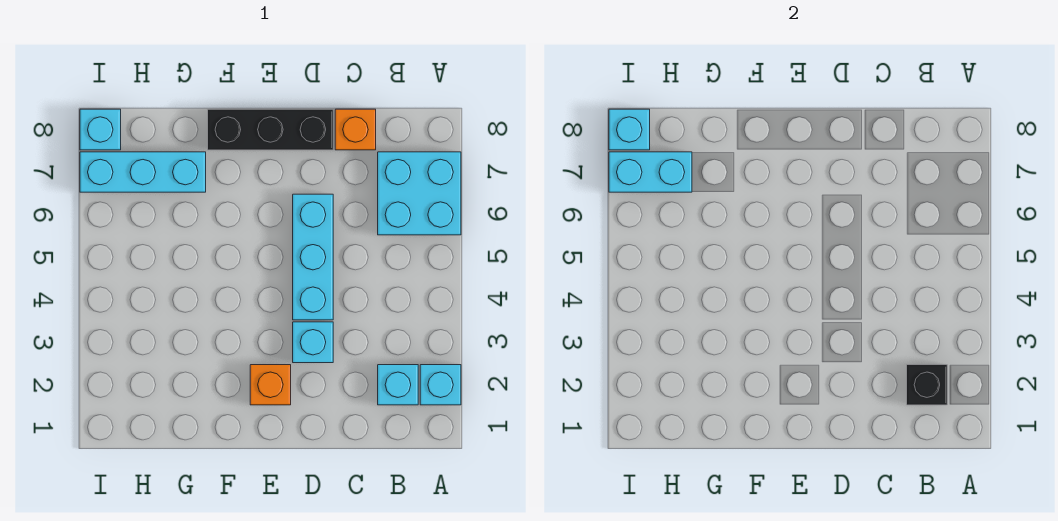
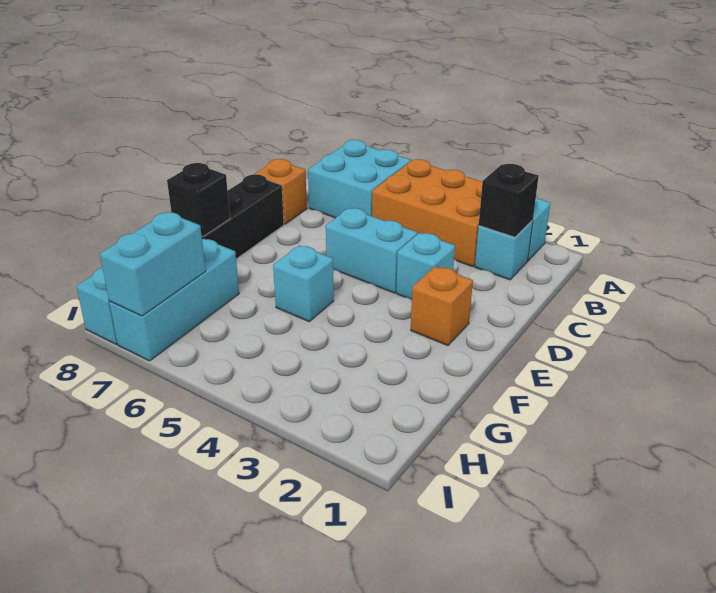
none -> orange 2x3 brick [372,159,483,267]
cyan 1x3 brick [293,194,333,320] -> cyan 1x2 brick [326,208,417,293]
none -> black 1x1 brick [167,163,230,236]
cyan 1x1 brick [609,109,650,150] -> cyan 1x1 brick moved to [273,246,334,322]

